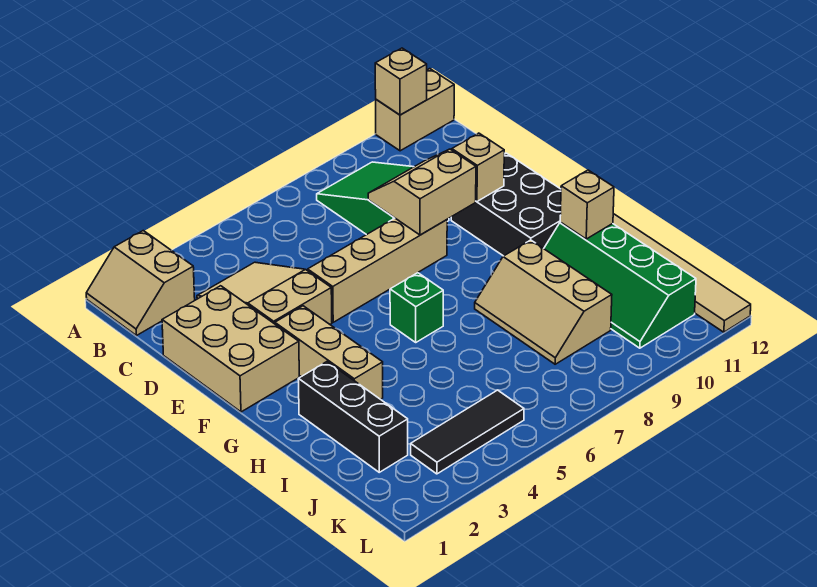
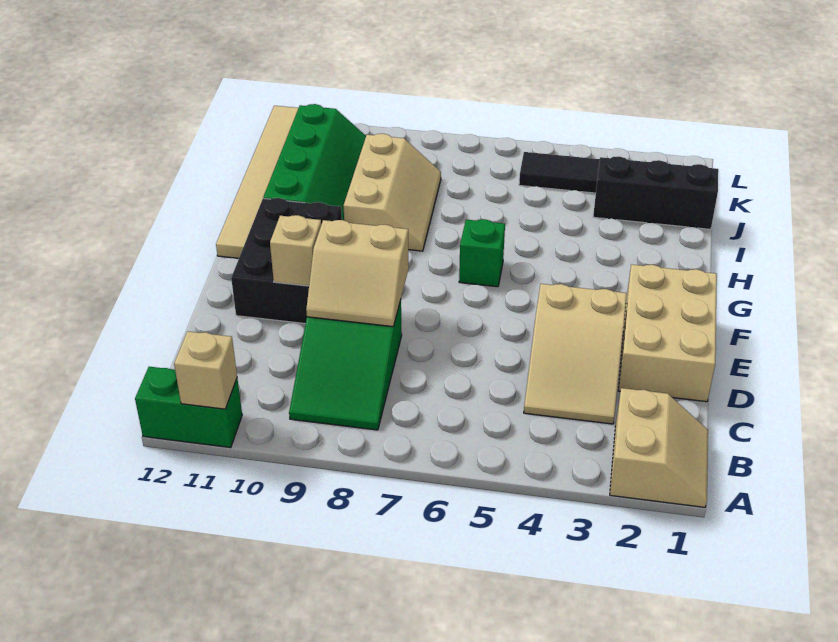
tan 1x2 brick [376,69,454,151] -> green 1x2 brick [135,367,242,448]
tan 1x4 brick [308,218,447,322] -> none
tan 1x3 brick [275,306,383,399] -> none
black 1x3 brick [298,362,408,472] -> black 1x3 brick turned to [593,156,718,229]
tan 1x1 brick [560,170,614,239] -> none

